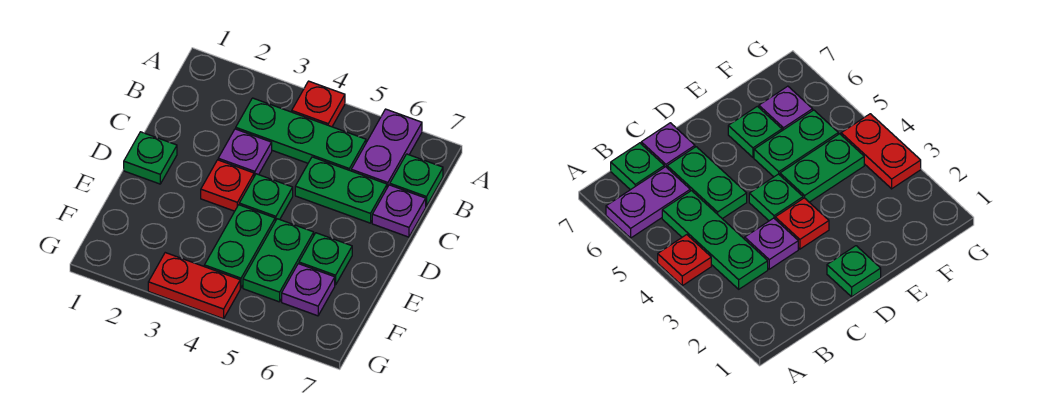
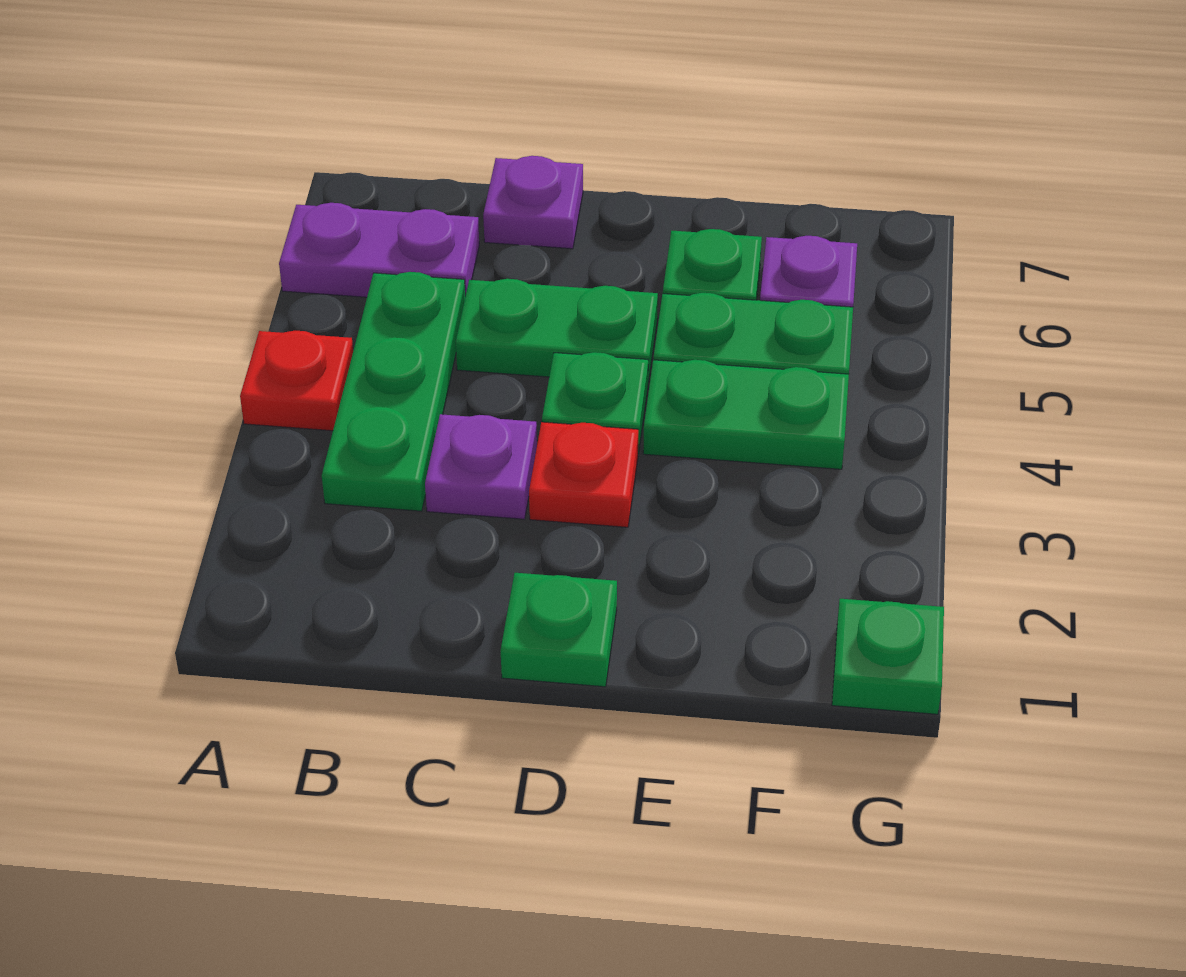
green 1x1 plate [390,154,443,206] -> green 1x1 plate moved to [832,599,944,714]
green 1x2 plate [295,157,387,223] -> green 1x2 plate turned to [456,279,658,383]
red 1x2 plate [148,253,240,319] -> none

